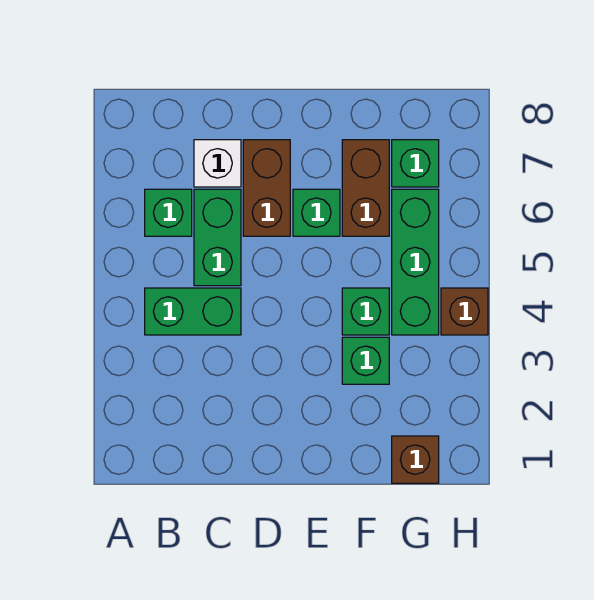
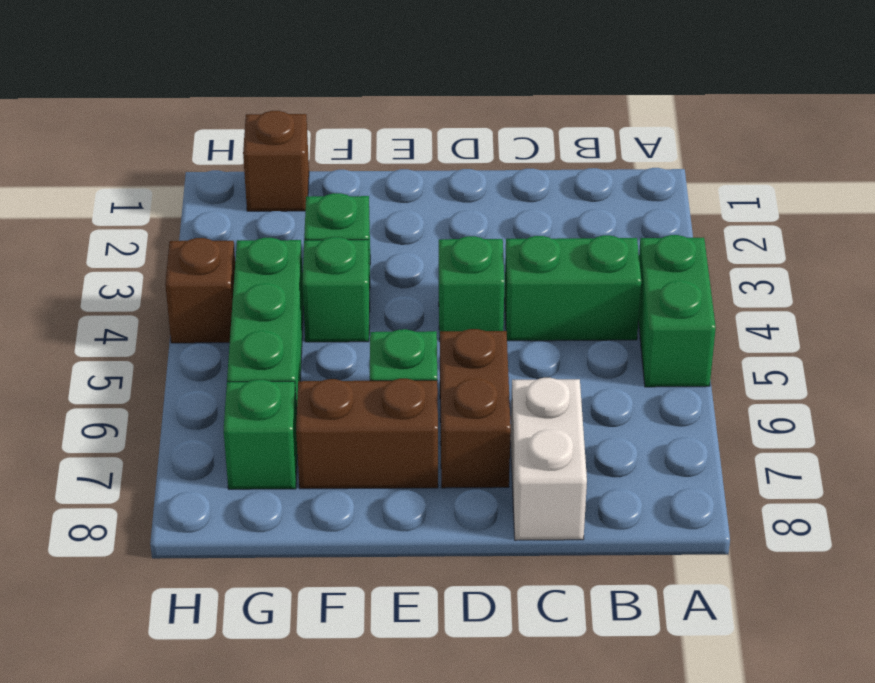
green 1x1 brick [145,189,192,236] -> green 1x1 brick moved to [439,236,505,341]
green 1x2 brick [194,189,241,286] -> green 1x2 brick moved to [638,235,716,387]
white 1x1 brick [194,140,241,187] -> white 1x2 brick [510,378,587,540]
brown 1x2 brick [342,140,389,236] -> brown 1x2 brick turned to [296,379,438,489]

